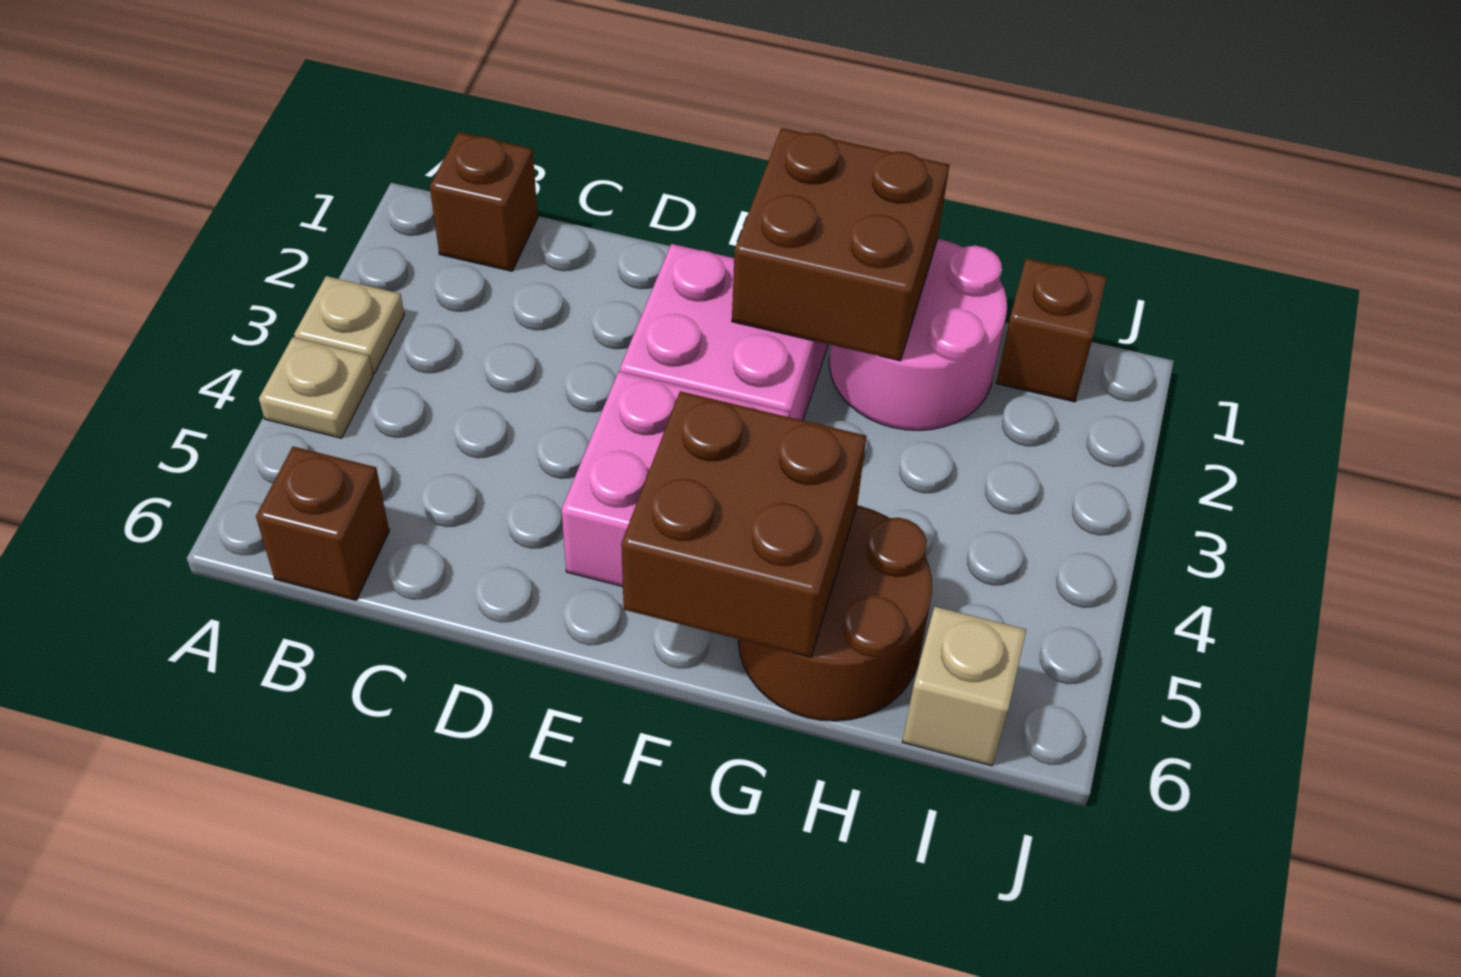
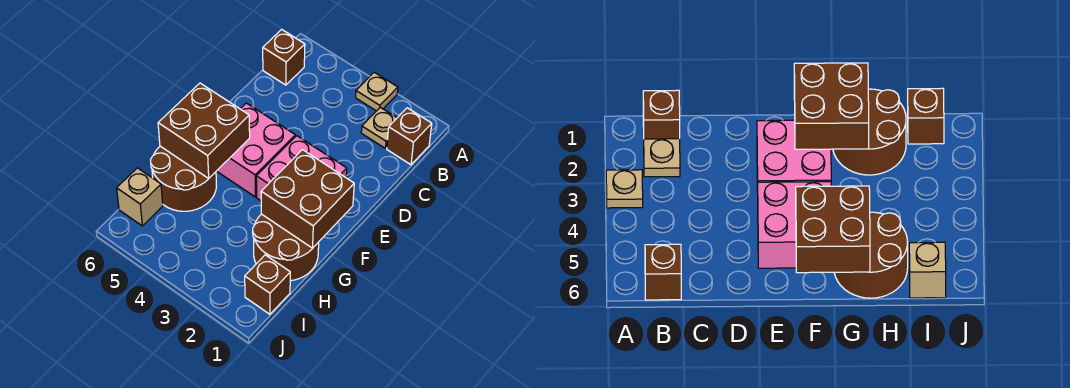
tan 1x1 plate [259,337,373,438] -> tan 1x1 plate moved to [361,107,397,148]
pink 2x2 round brick [829,239,1007,430] -> brown 2x2 round brick [253,214,319,281]

